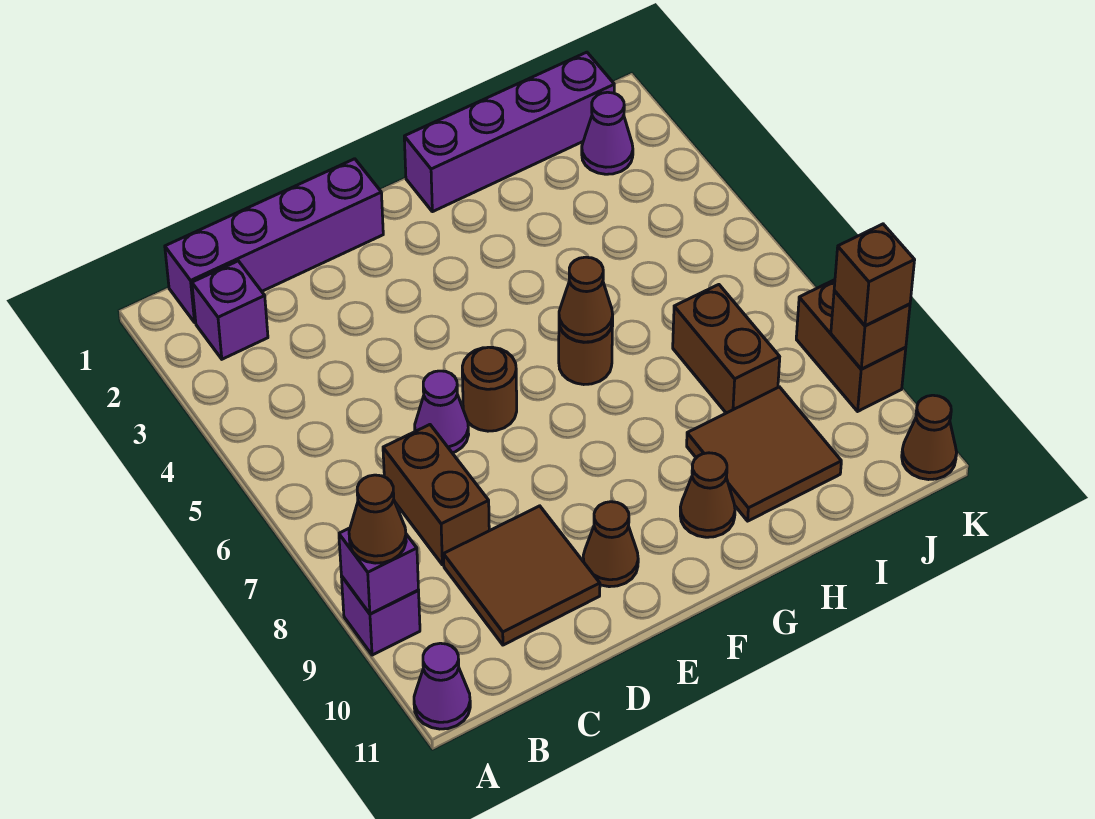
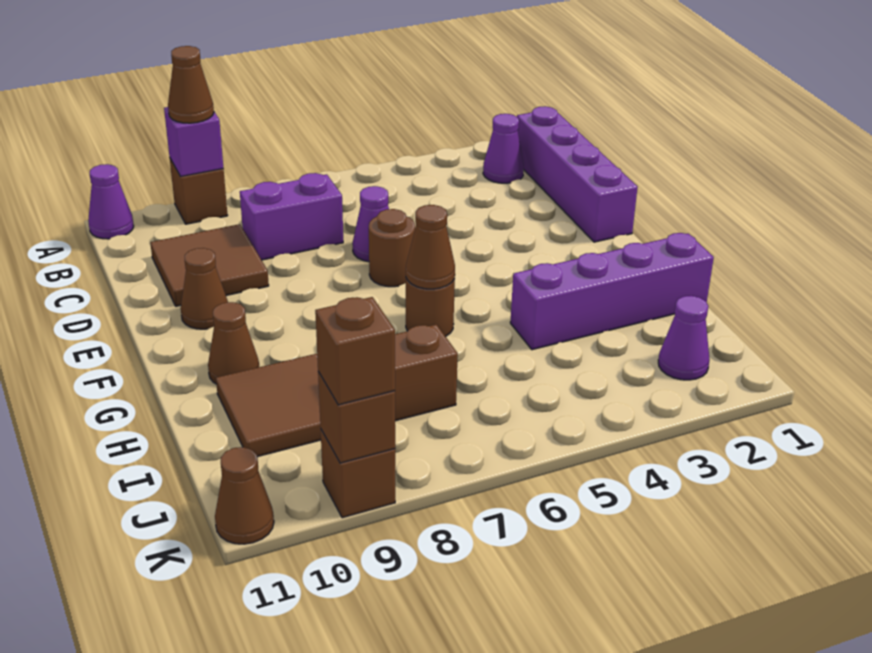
purple 1x1 brick [341,576,420,655] -> brown 1x1 brick [170,159,228,224]
purple 1x1 brick [192,261,268,359] -> purple 1x1 cone [483,114,524,183]
brown 1x2 brick [383,425,489,565] -> purple 1x2 brick [240,173,343,260]
purple 1x4 brick [404,52,614,212] -> purple 1x4 brick turned to [510,233,714,350]
brown 1x2 brick [796,280,906,411] -> brown 1x1 brick [321,430,395,518]

